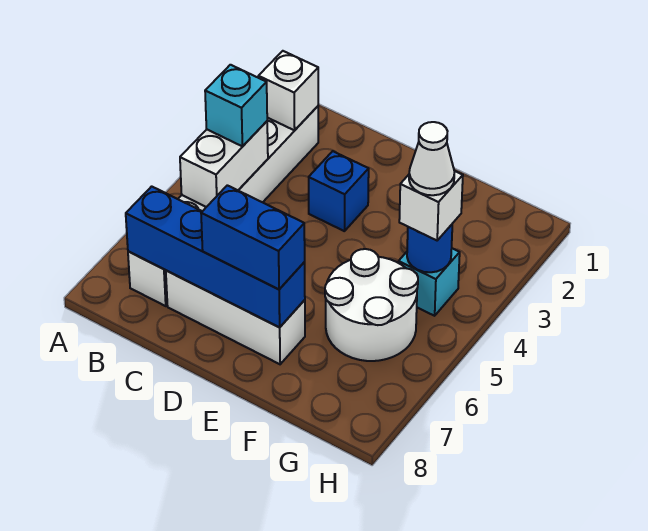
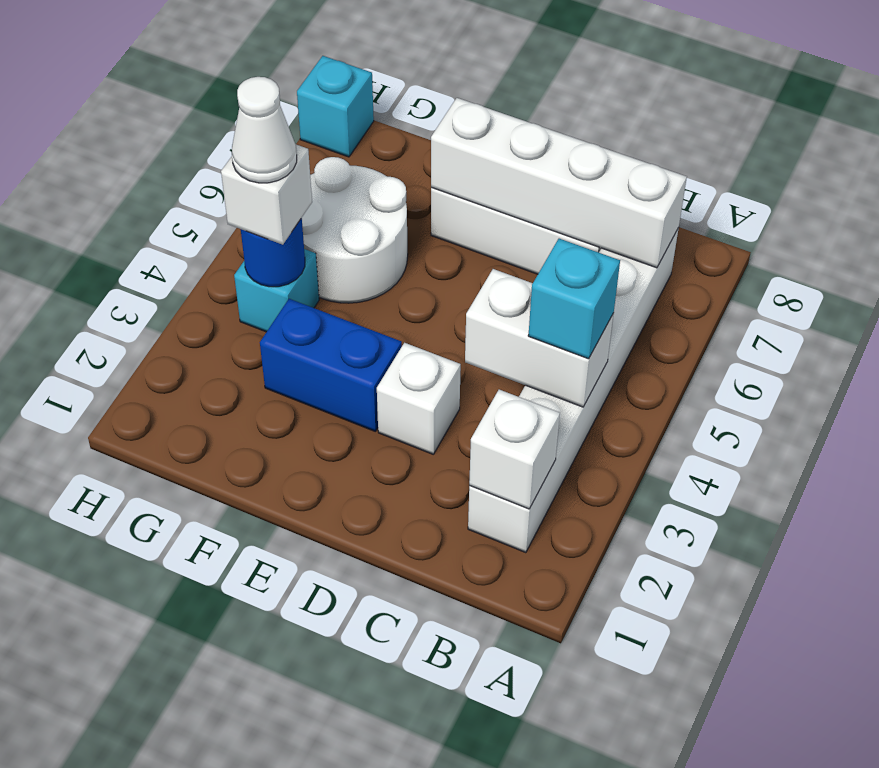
white 1x2 brick [180,121,268,207] -> white 1x2 brick turned to [465,269,614,407]
blue 1x4 brick [126,186,305,327] -> white 1x4 brick [431,98,687,268]
blue 1x1 brick [309,151,369,231] -> white 1x1 brick [377,343,461,454]
blue 1x2 brick [201,185,305,289] -> blue 1x2 brick moved to [260,299,402,431]
none -> cyan 1x1 brick [297,56,374,157]

